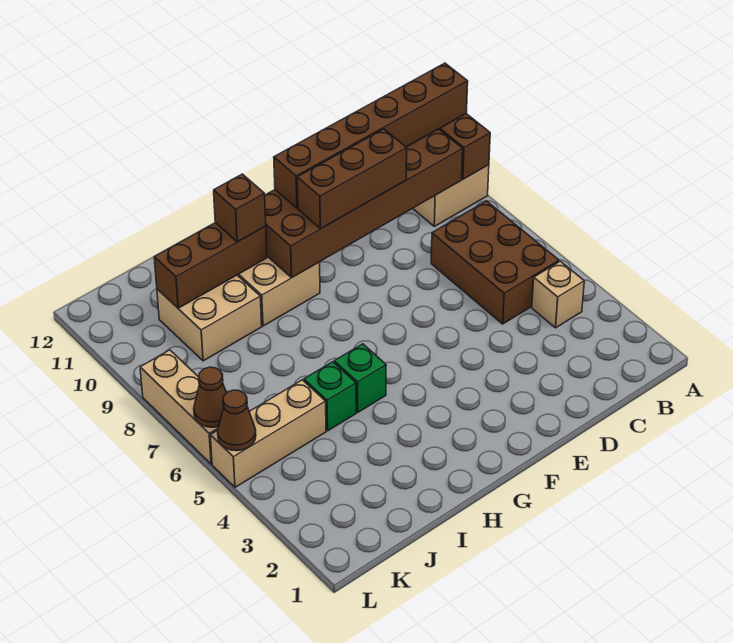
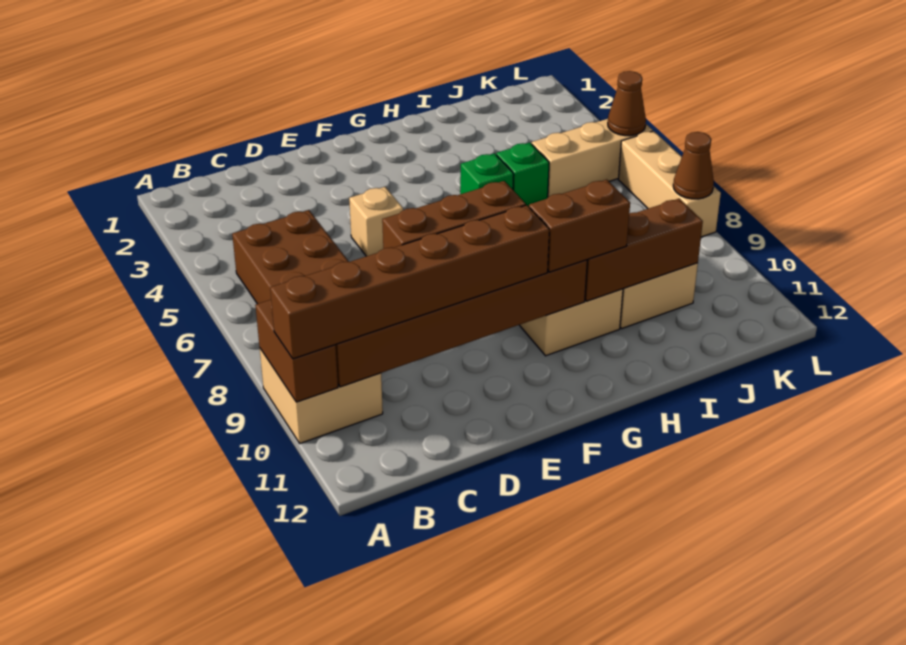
tan 1x1 brick [532,261,584,328] -> tan 1x1 brick moved to [349,187,403,256]
brown 1x1 brick [214,174,266,242] -> brown 1x2 brick [529,180,630,272]
brown 1x1 cone [194,367,226,427] -> brown 1x1 cone moved to [673,132,714,199]

